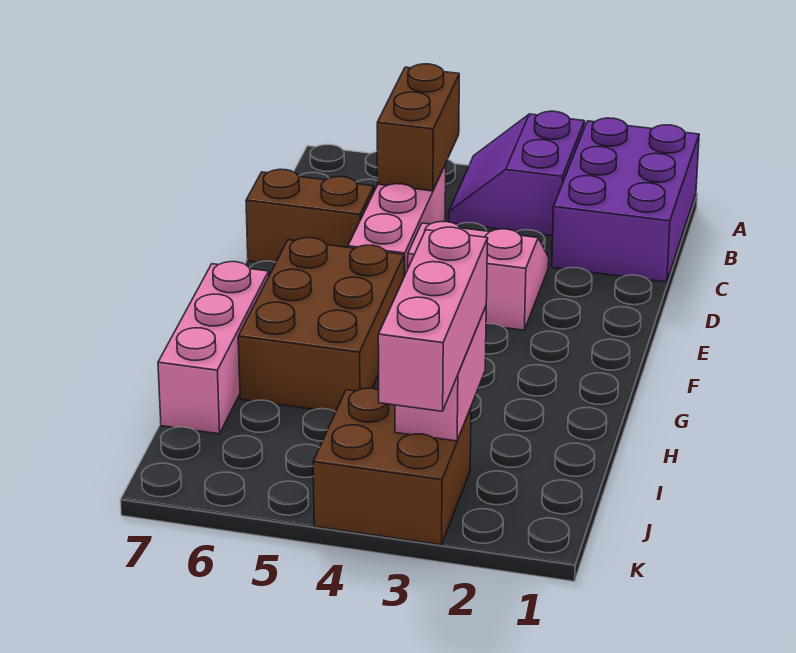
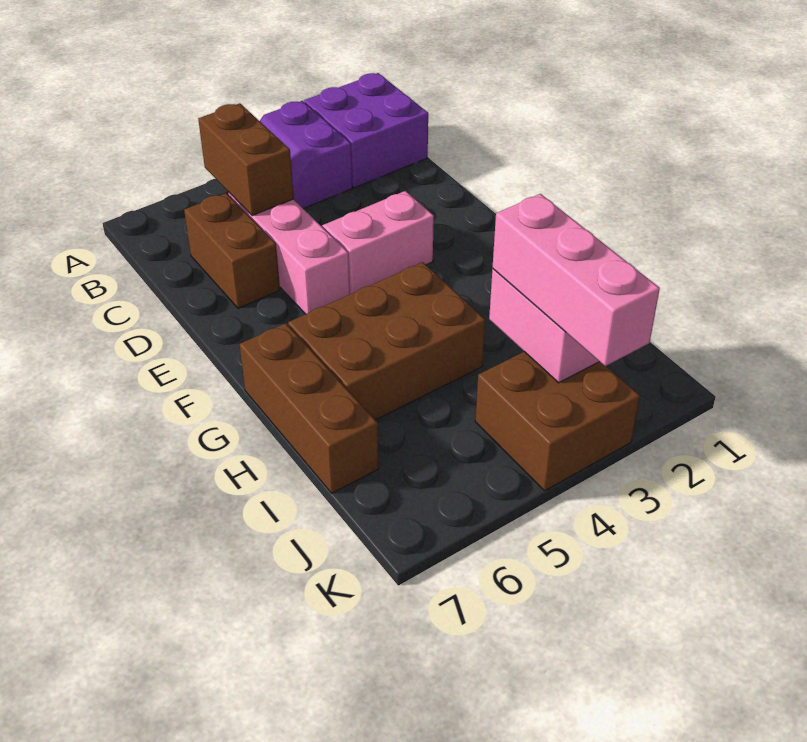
purple 2x3 brick [552,118,699,282] -> purple 2x2 brick [304,73,428,188]
brown 1x2 brick [246,169,374,262] -> brown 1x2 brick turned to [184,193,280,308]
brown 2x3 brick [238,238,404,412] -> brown 2x3 brick turned to [288,262,485,420]
pink 1x3 brick [158,262,269,434] -> brown 1x3 brick [240,323,378,493]

